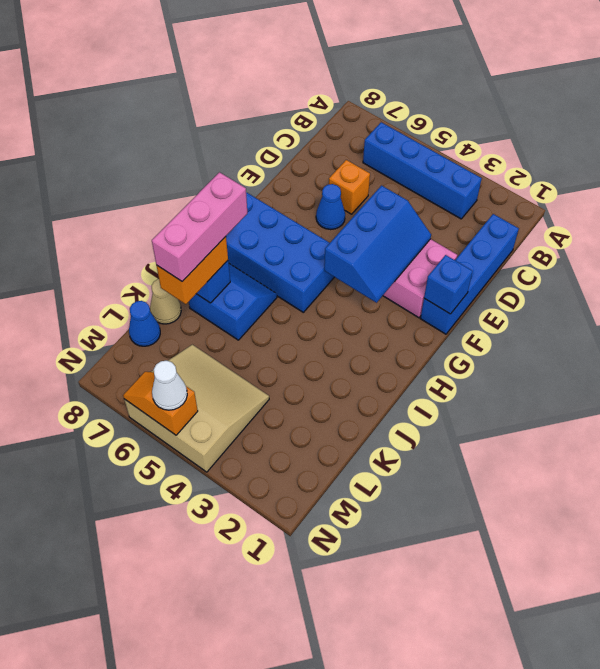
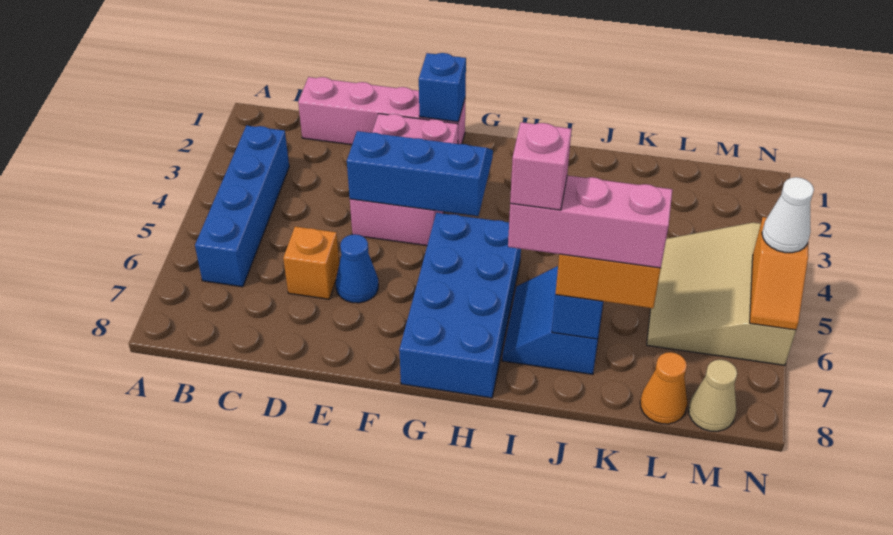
blue 1x4 brick [420,214,519,334] -> pink 1x4 brick [298,77,465,145]
none -> pink 1x1 brick [510,122,572,210]
tan 1x1 cone [150,279,181,324] -> tan 1x1 cone moved to [689,360,737,431]
blue 1x1 cone [129,301,160,346] -> orange 1x1 cone [640,352,687,424]

